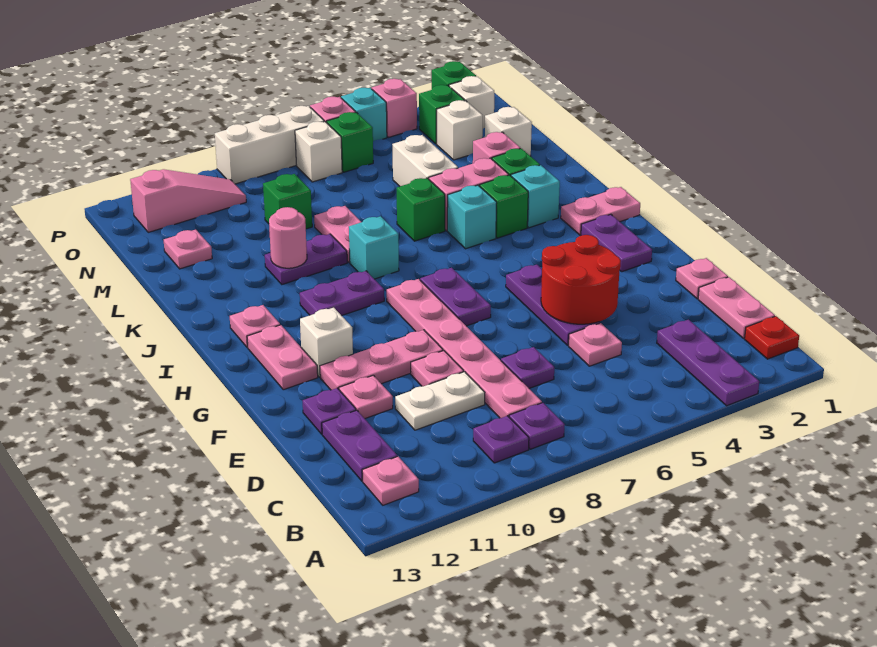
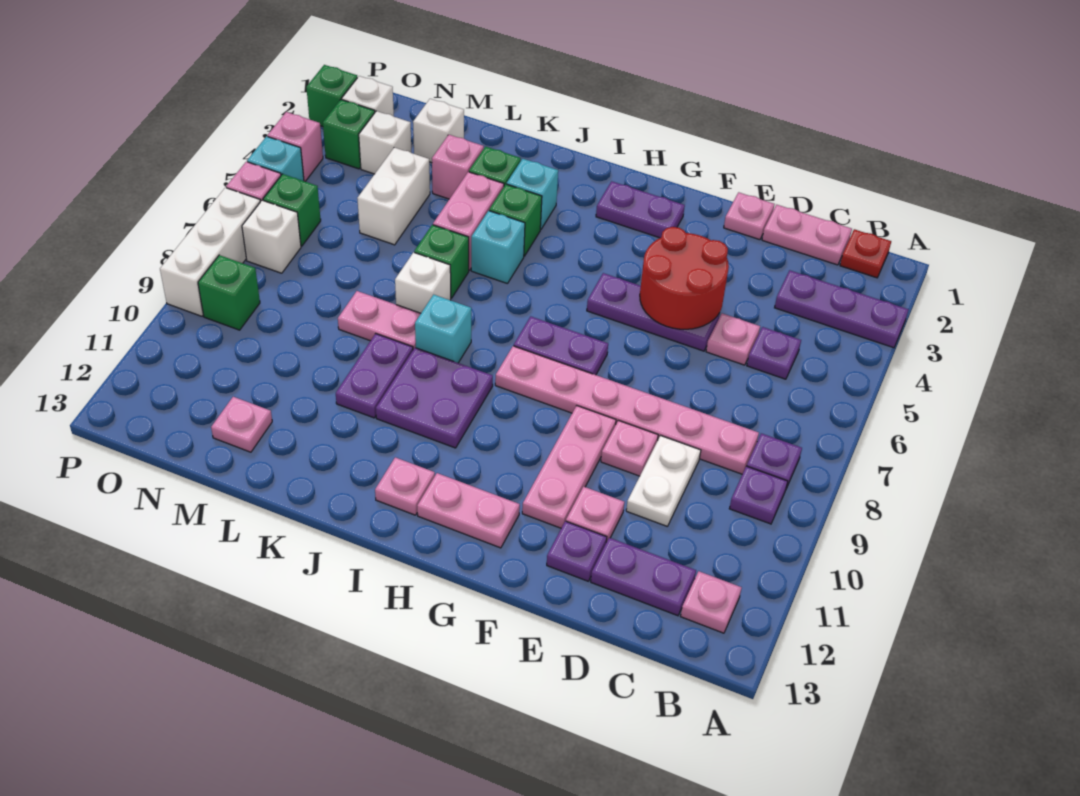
purple 1x1 plate [501,347,554,388] -> purple 1x1 plate moved to [747,327,801,379]
white 1x1 brick [300,308,353,377] -> white 1x1 brick moved to [395,252,451,313]
pink 1x2 plate [561,187,640,235] -> none
purple 1x2 plate [300,271,384,316] -> purple 2x2 plate [376,348,493,448]
pink 1x1 round brick [269,207,307,268] -> none
white 1x2 brick [392,135,458,186] -> white 1x2 brick turned to [357,147,430,245]
green 1x1 brick [263,174,312,229] -> green 1x1 brick moved to [198,255,260,330]
pink 1x3 slope [130,169,246,232] -> none

